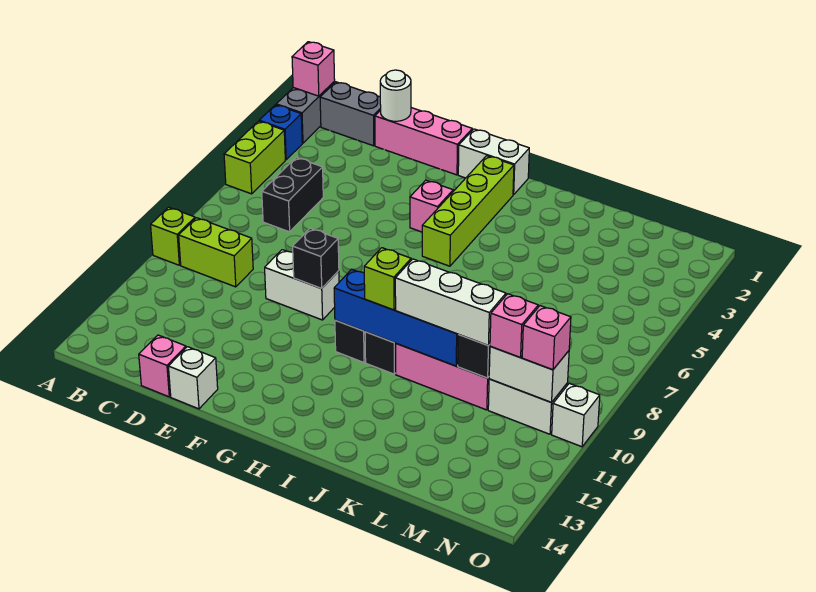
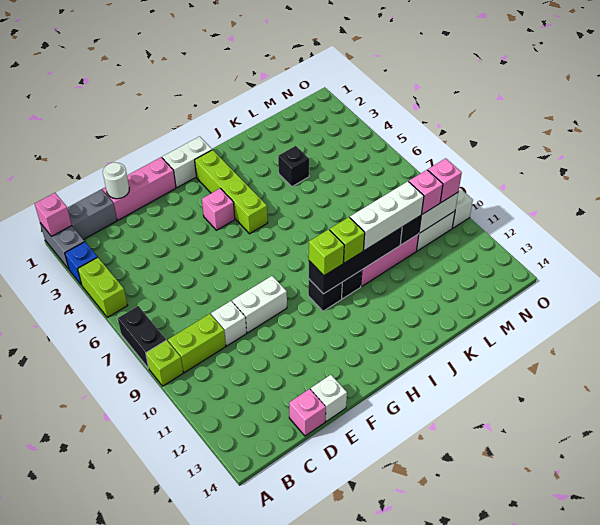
black 1x2 brick [262,158,323,232] -> black 1x2 brick moved to [118,306,166,368]
none -> white 1x1 brick [211,301,247,346]
black 1x1 brick [293,228,339,288] -> black 1x1 brick moved to [278,146,309,187]
blue 1x4 brick [334,269,459,366] -> black 1x4 brick [309,227,402,294]
none -> lime 1x1 brick [309,229,344,276]

